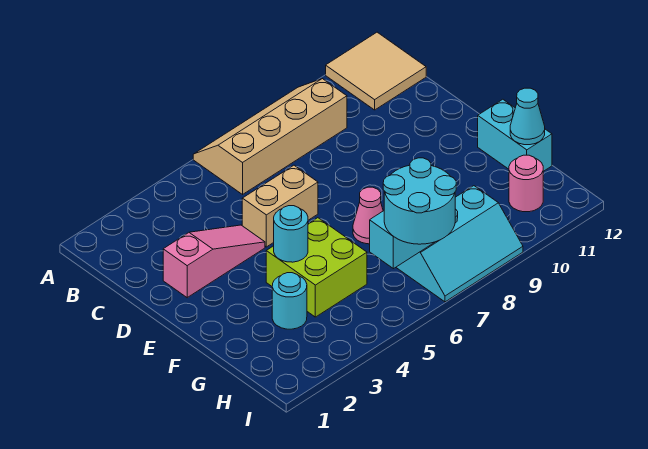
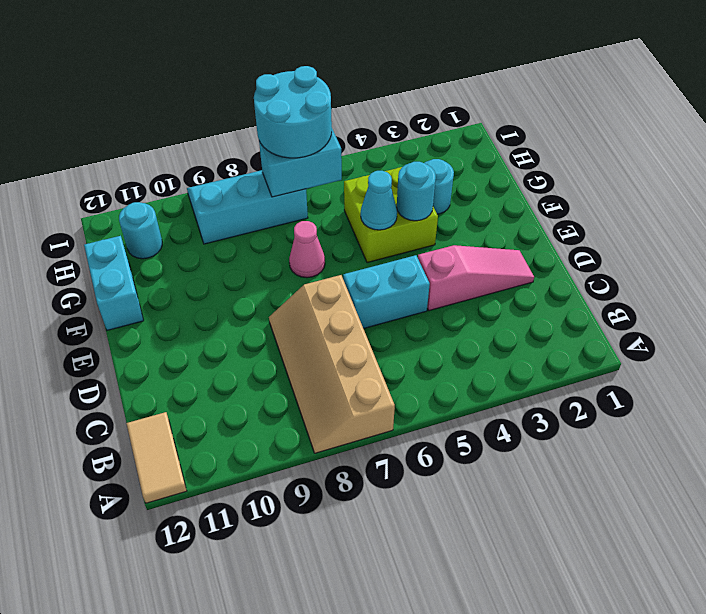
tan 2x4 slope [193,79,347,194] -> tan 2x4 slope turned to [269,275,395,453]
tan 2x2 tile [326,32,426,110] -> tan 1x2 tile [126,412,187,503]
pink 1x3 slope [163,225,265,298] -> pink 1x3 slope turned to [418,245,534,311]
tan 1x2 brick [242,165,318,247] -> cyan 1x2 brick [343,255,430,329]
cyan 1x1 cone [510,88,545,145] -> cyan 1x1 cone moved to [361,171,397,230]
pink 1x1 round brick [509,155,543,212] -> cyan 1x1 round brick [119,202,162,259]

